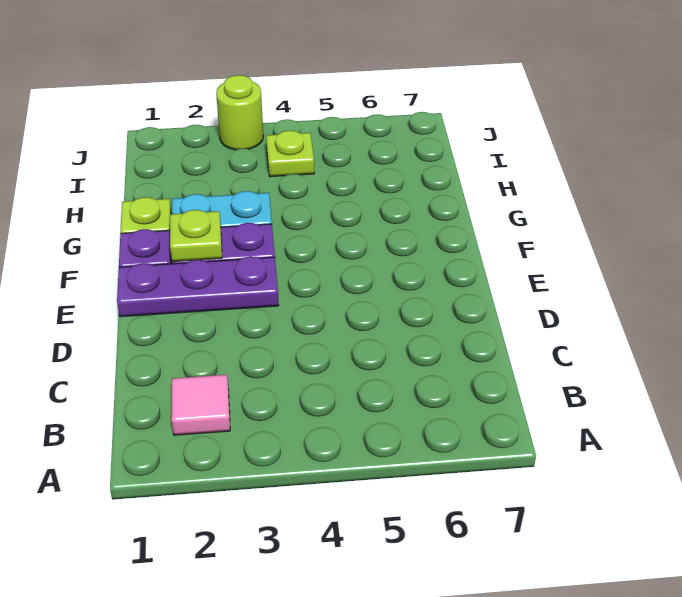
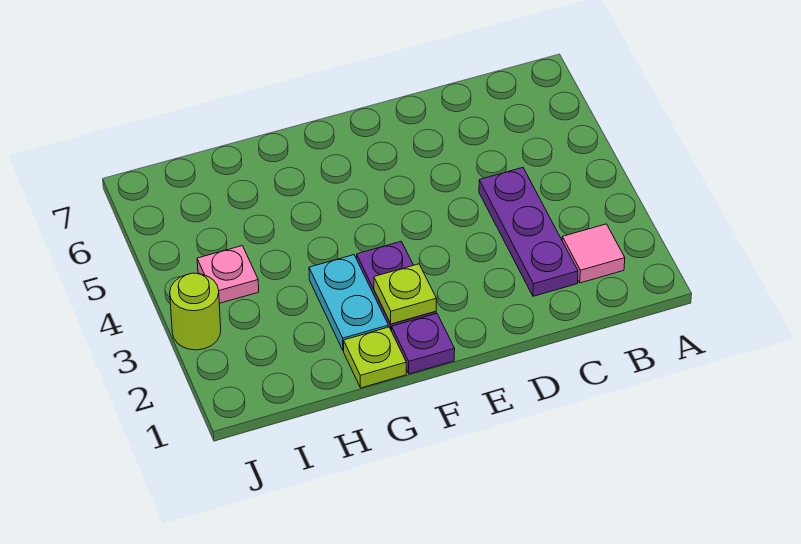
purple 1x3 plate [117,256,279,317] -> purple 1x3 plate moved to [479,168,578,296]
lime 1x1 plate [266,131,314,177] -> pink 1x1 plate [197,246,259,303]

